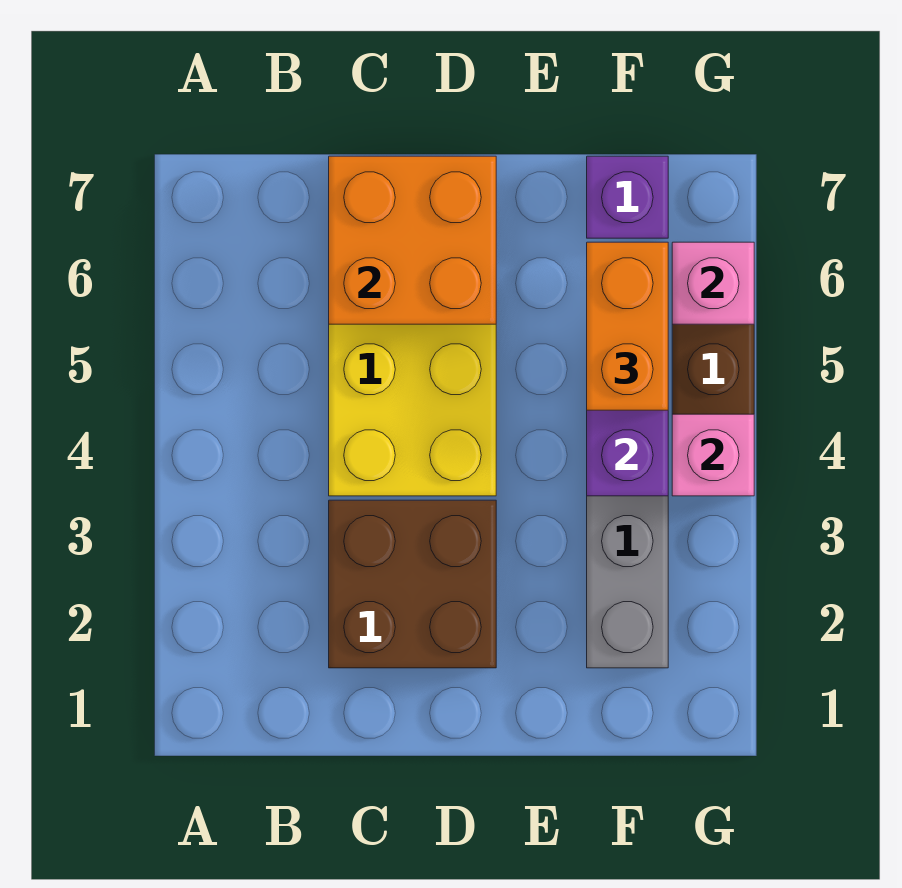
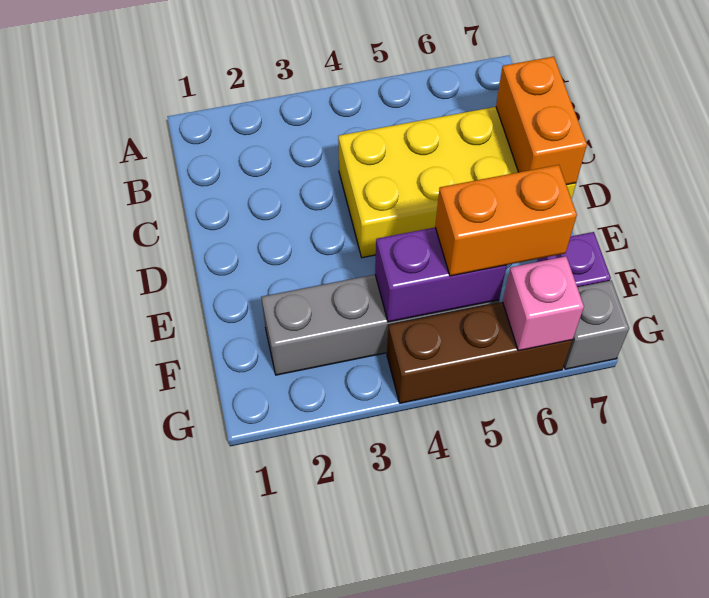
brown 2x2 brick [329,500,496,668] -> none
orange 2x2 brick [329,156,496,324] -> orange 1x2 brick [496,57,587,185]
pink 1x1 brick [672,414,754,496] -> none
none -> grey 1x1 brick [564,280,629,369]

